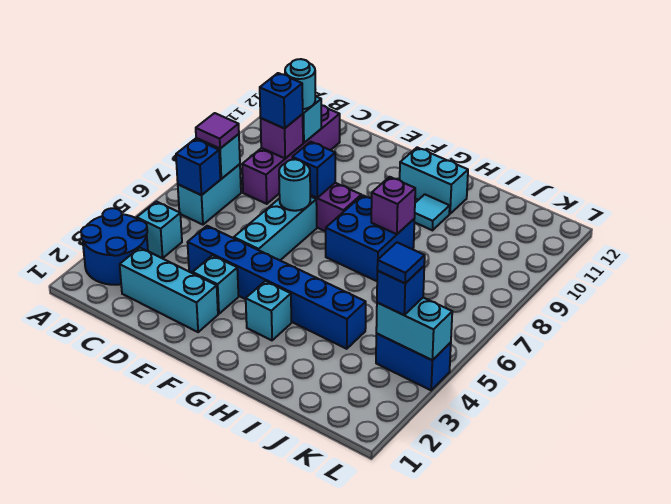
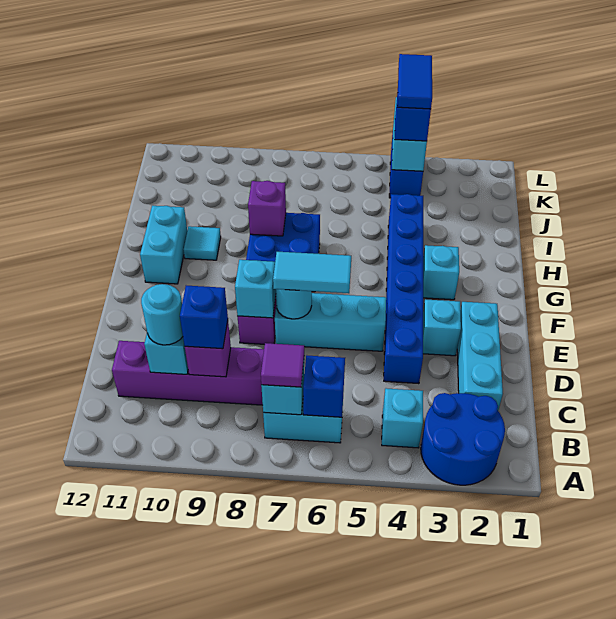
none -> cyan 1x2 tile [273,252,351,293]
blue 1x1 brick [292,142,335,198] -> cyan 1x1 brick [235,260,276,318]
blue 1x1 tile [377,242,425,283] -> blue 1x2 tile [397,54,432,109]

